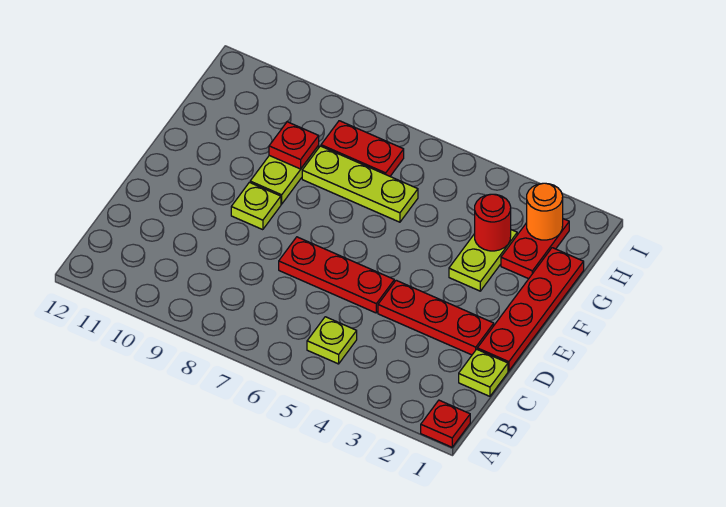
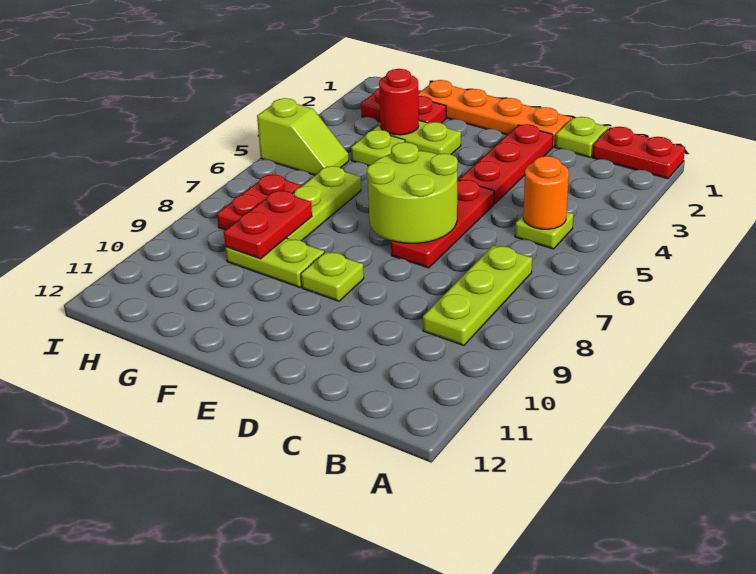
red 1x1 plate [421,400,470,447] -> red 1x2 plate [592,127,685,179]
none -> lime 1x3 plate [423,246,532,346]
red 1x4 plate [477,248,584,371] -> orange 1x4 plate [418,80,571,147]
none -> lime 2x2 round brick [367,142,458,244]
none -> lime 1x1 plate [351,130,405,166]
red 1x1 plate [269,122,319,169] -> red 1x2 plate [224,191,312,259]
orange 1x1 round brick [527,183,563,240] -> orange 1x1 round brick moved to [523,156,569,229]
none -> lime 1x2 slope [257,98,349,175]

